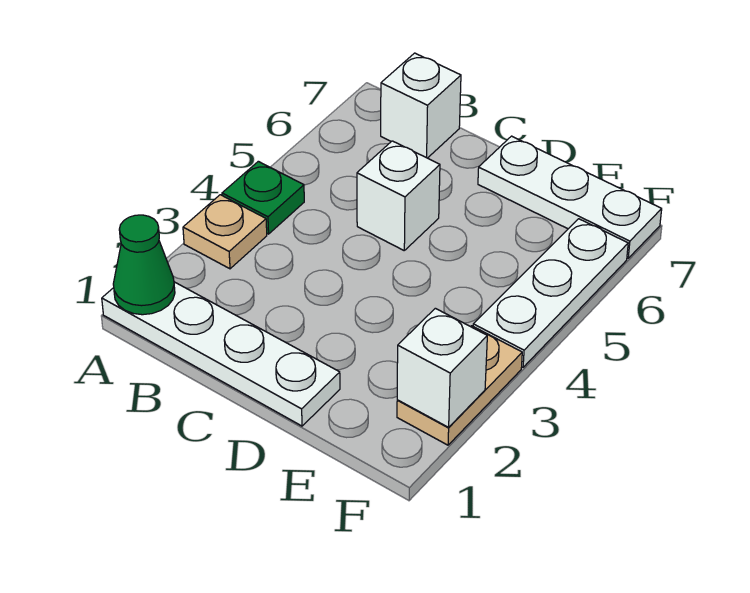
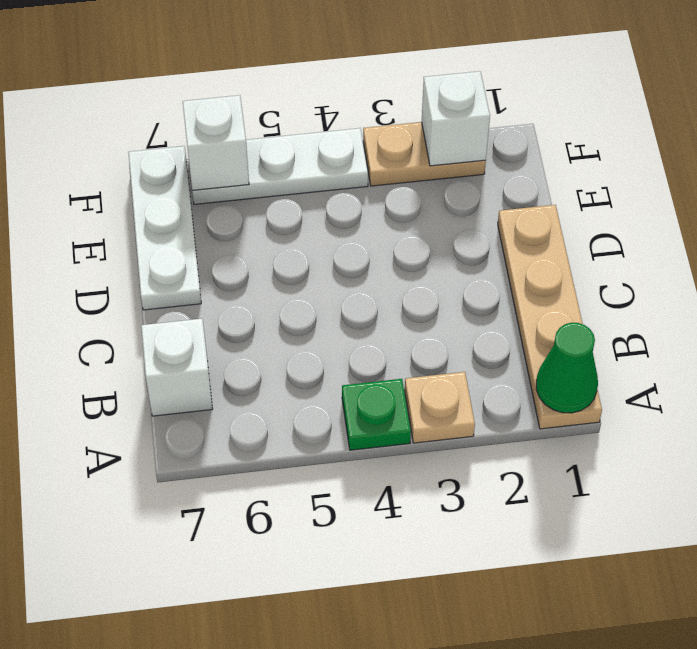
white 1x4 plate [102,282,340,426] -> tan 1x4 plate [498,205,602,429]
white 1x1 brick [357,141,440,250] -> white 1x1 brick moved to [183,95,249,190]

